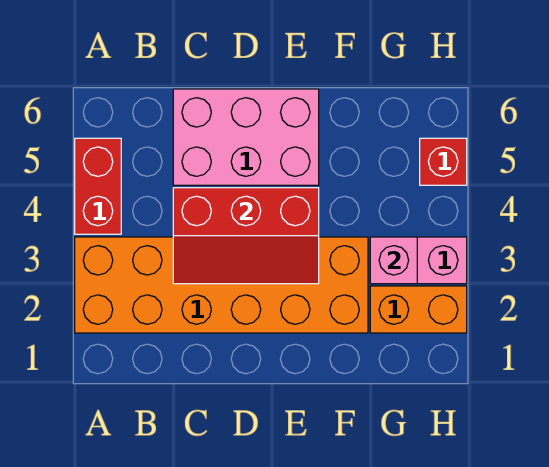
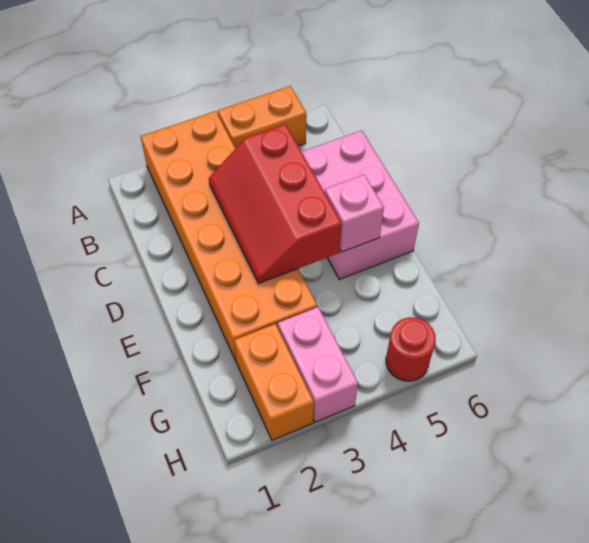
red 1x2 brick [75,138,121,234] -> orange 1x2 brick [218,86,306,148]
pink 1x1 brick [370,237,417,284] -> pink 1x1 brick moved to [325,175,384,252]
red 1x1 brick [420,138,467,185] -> red 1x1 round brick [386,317,436,381]

